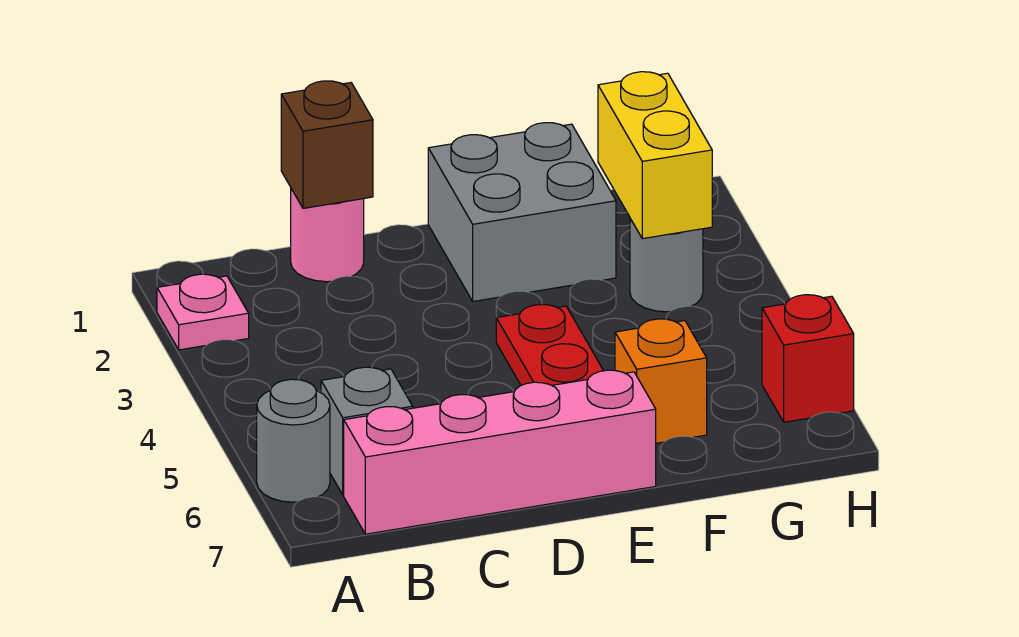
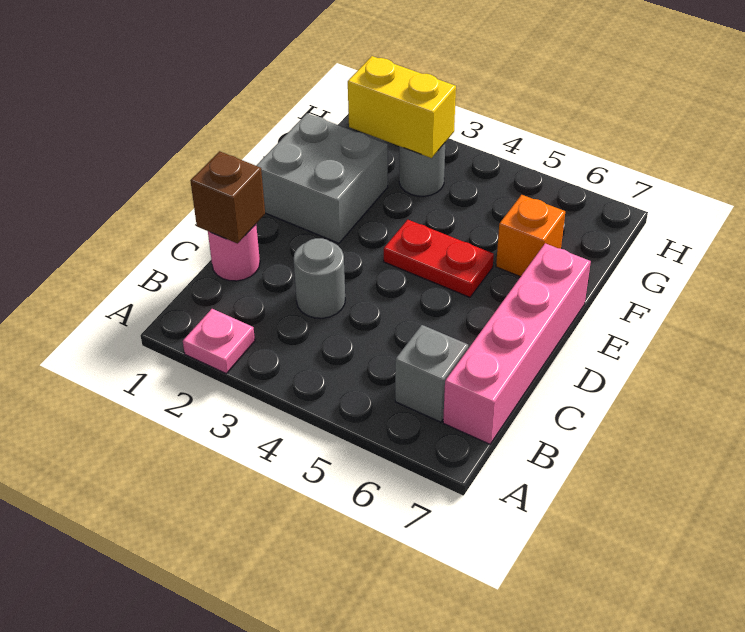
grey 1x1 round brick [257,379,330,502] -> grey 1x1 round brick moved to [294,238,345,318]
red 1x1 brick [762,295,854,422] -> none

